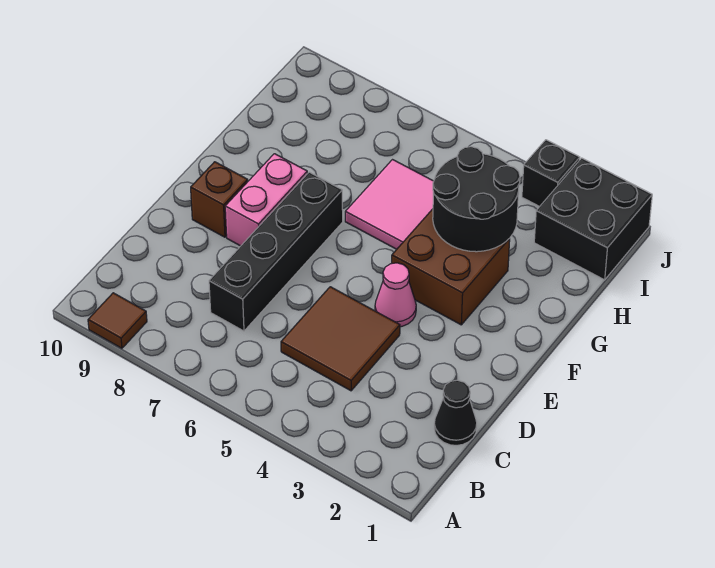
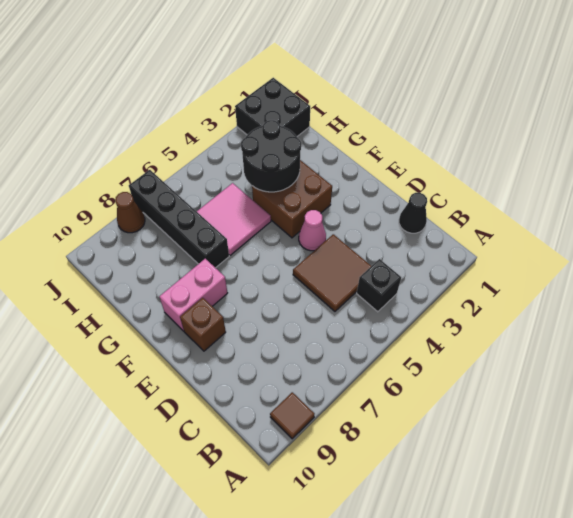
black 1x4 brick [209,172,343,331] -> black 1x4 brick moved to [129,170,229,268]
pink 1x2 brick [225,154,307,246] -> pink 1x2 brick turned to [159,259,227,331]
black 1x1 brick [522,140,580,207] -> black 1x1 brick moved to [357,259,401,312]
none -> brown 1x1 cone [115,192,145,233]

